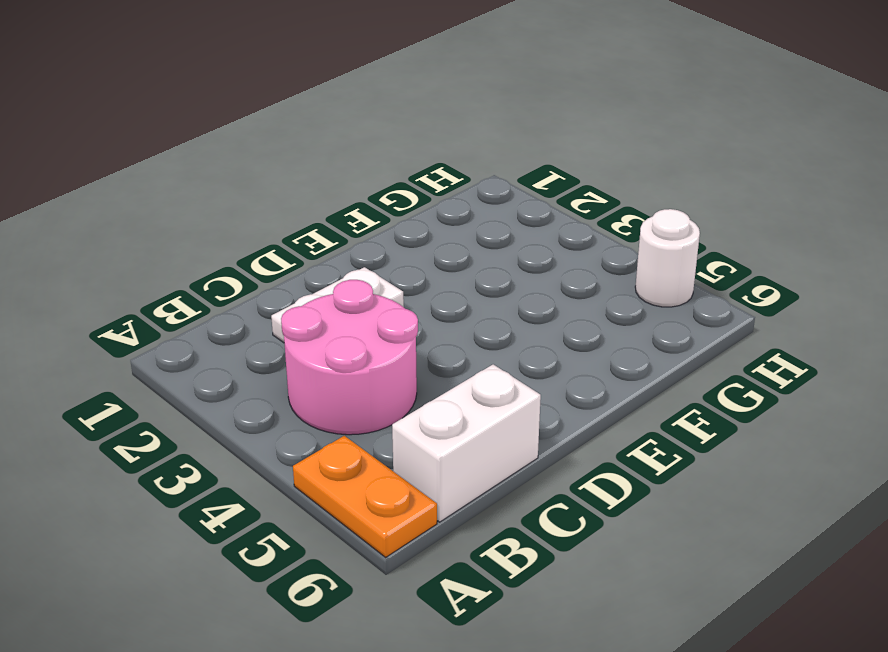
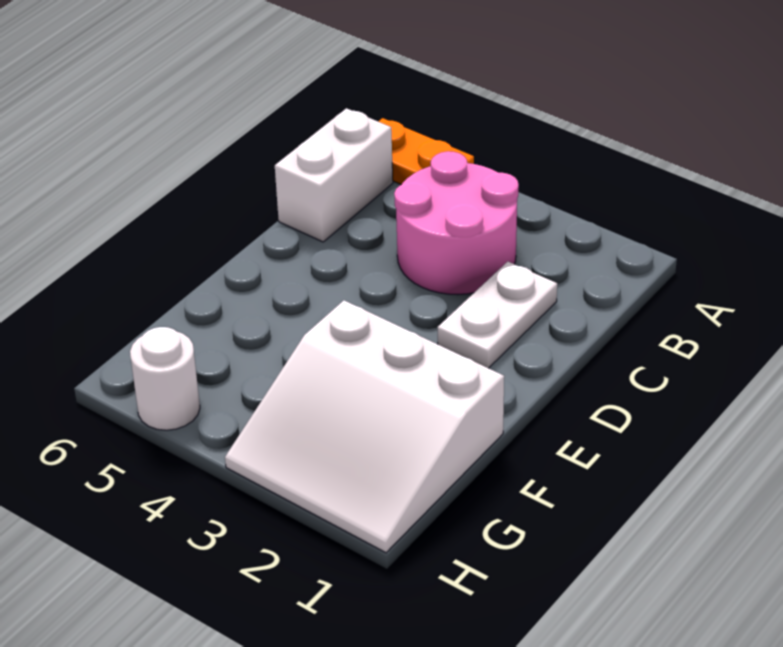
none -> white 3x3 slope [225,300,504,553]

